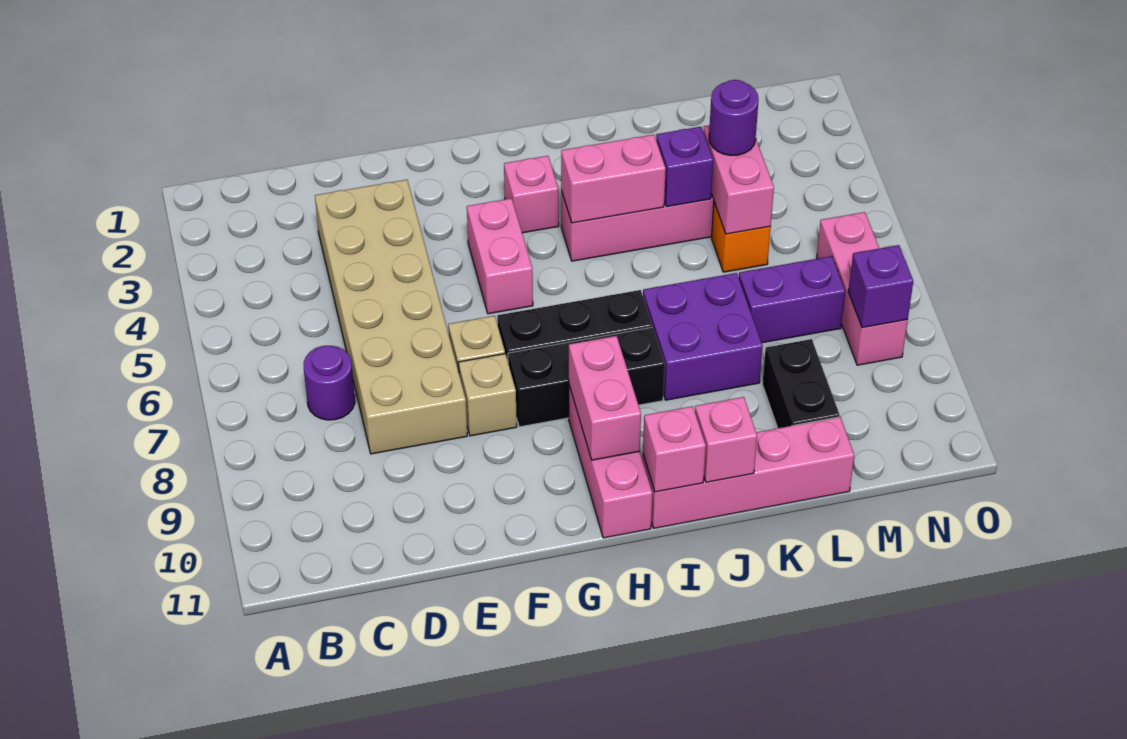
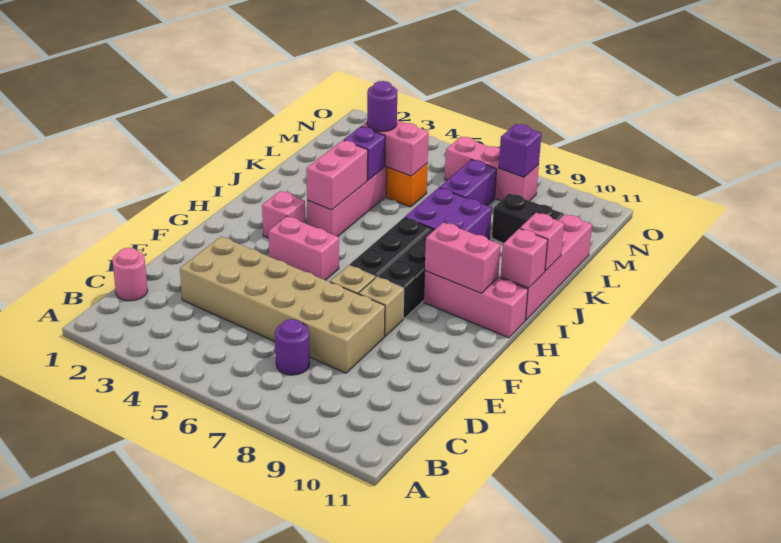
none -> pink 1x1 round brick [112,248,148,301]

